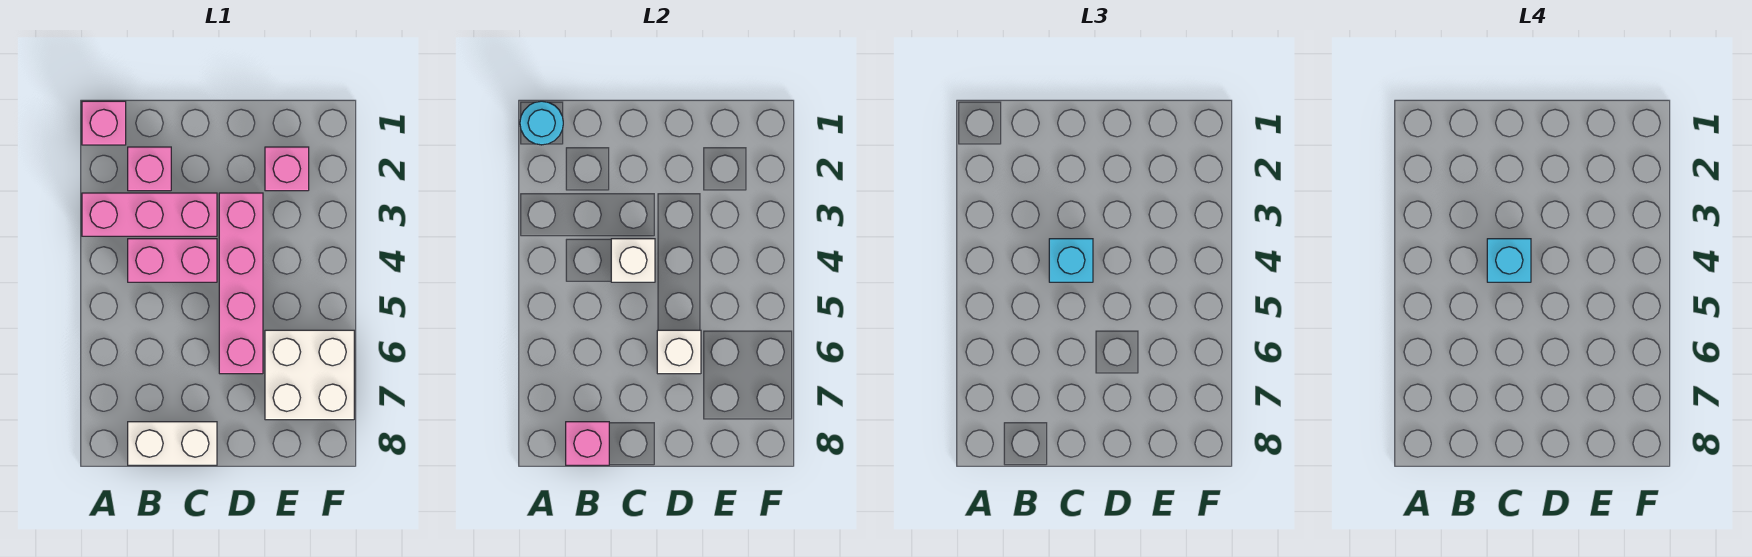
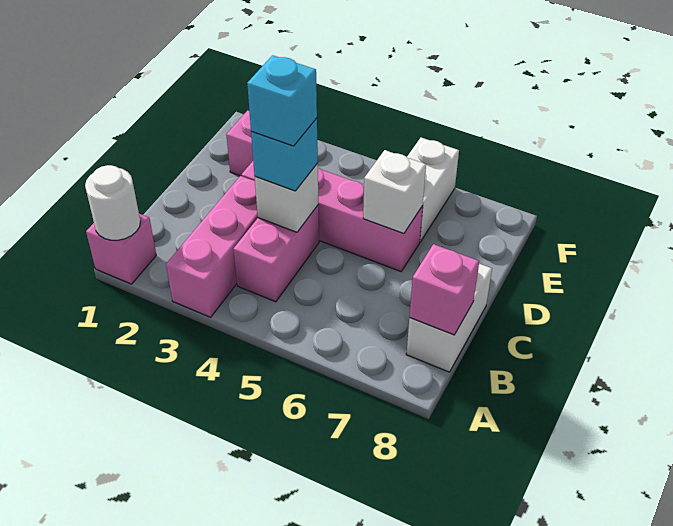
cyan 1x1 round brick [520,101,563,145] -> white 1x1 round brick [85,165,140,240]
pink 1x1 brick [128,147,171,191] -> none
white 2x2 brick [265,330,354,420] -> white 1x2 brick [407,138,459,242]

